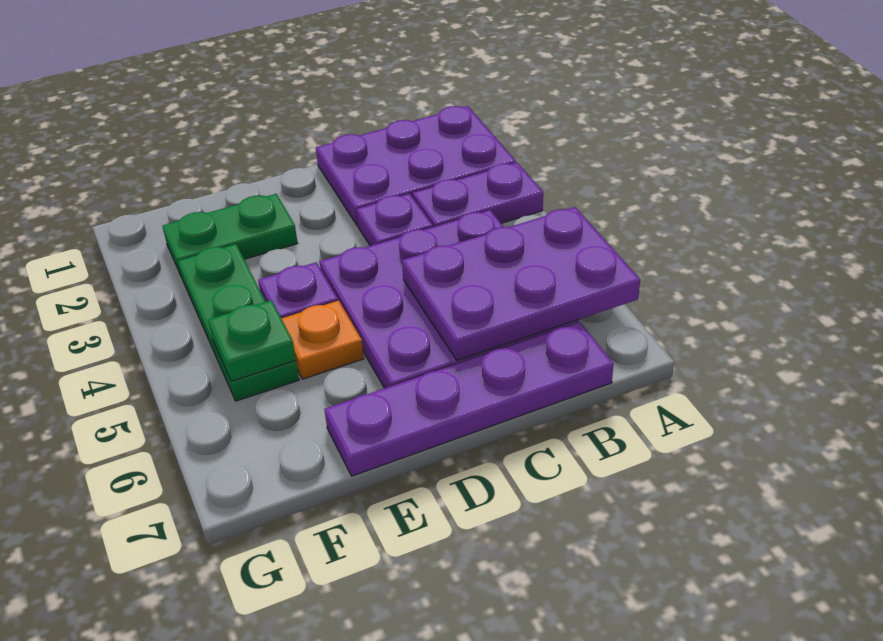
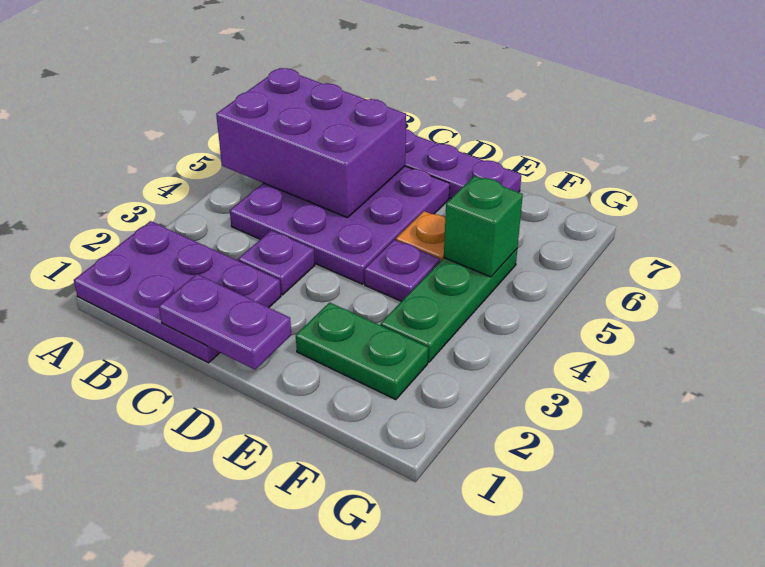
purple 1x2 plate [413,163,543,227] -> purple 1x2 plate moved to [159,274,291,370]
purple 2x3 plate [402,207,640,360] -> purple 2x3 brick [216,68,406,218]
green 1x1 plate [208,300,296,381] -> green 1x1 brick [444,176,523,277]

